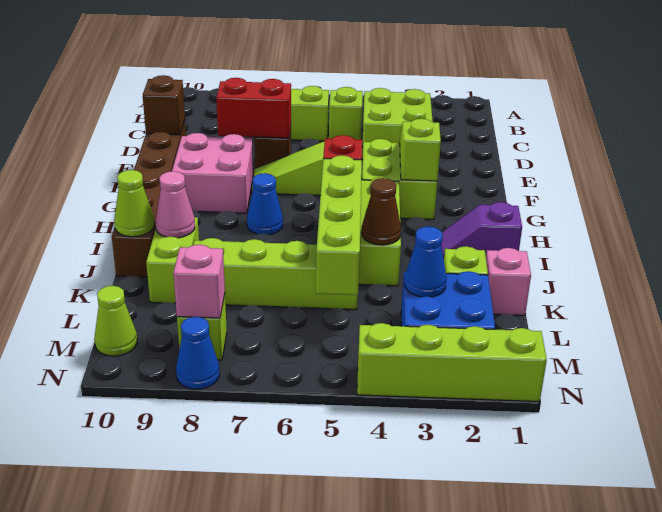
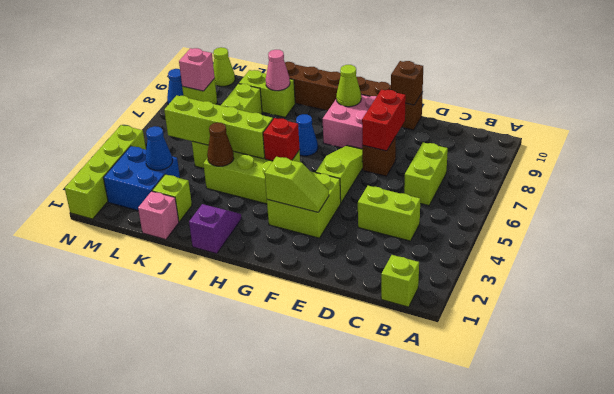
lime 2x2 brick [362,88,433,159] -> lime 1x2 brick [357,186,420,241]
lime 1x1 brick [329,87,363,140] -> lime 1x1 brick moved to [381,255,419,307]
lime 1x1 cone [114,170,154,237] -> lime 1x1 cone moved to [336,65,361,107]

